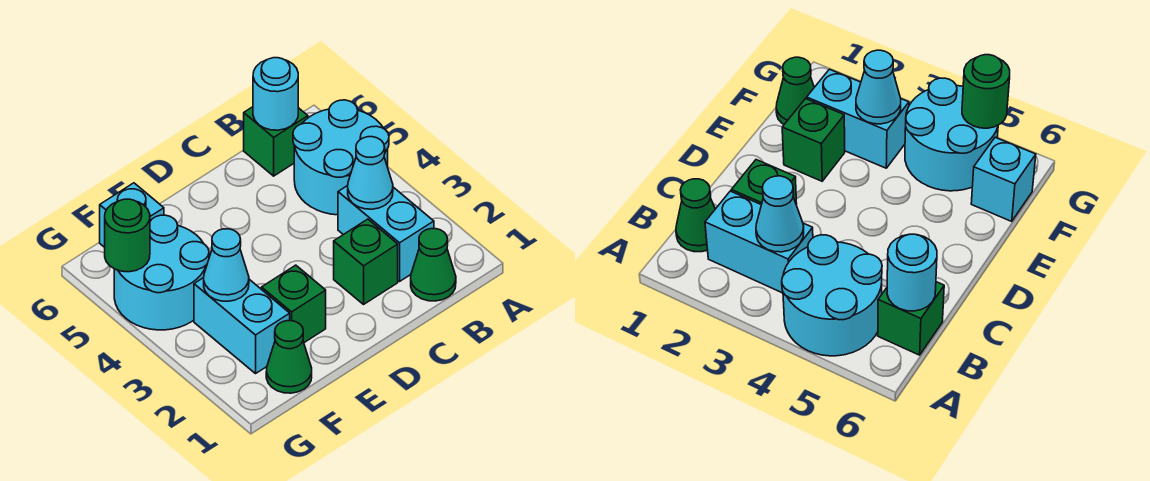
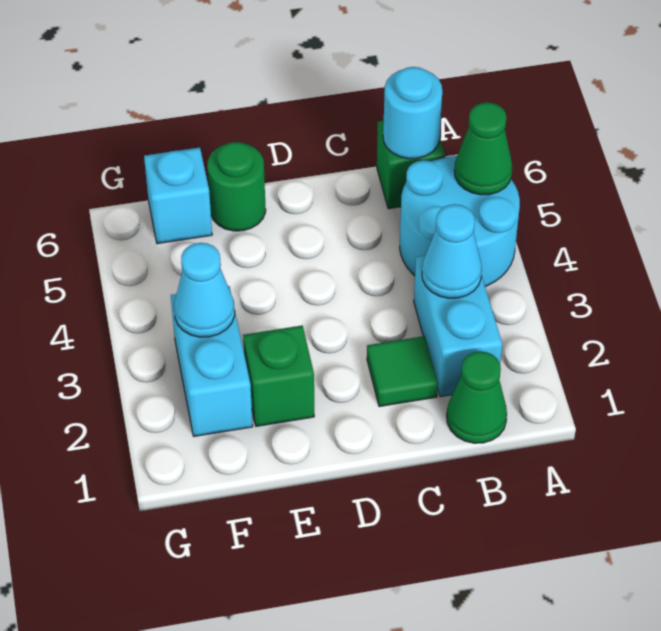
green 1x1 brick [334,219,398,304] -> green 1x1 tile [367,336,438,407]
green 1x1 cone [266,321,312,393] -> green 1x1 cone moved to [454,102,512,195]
cyan 2x2 round brick [114,215,209,330] -> none
green 1x1 round brick [105,199,150,272] -> green 1x1 round brick moved to [207,142,266,231]

